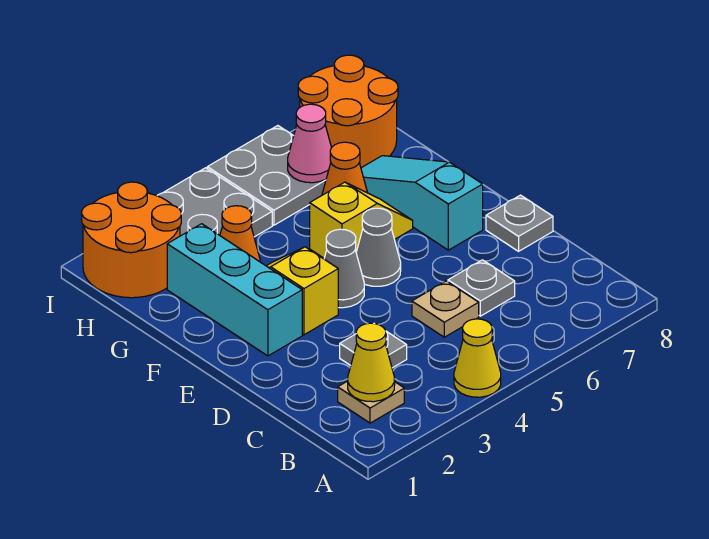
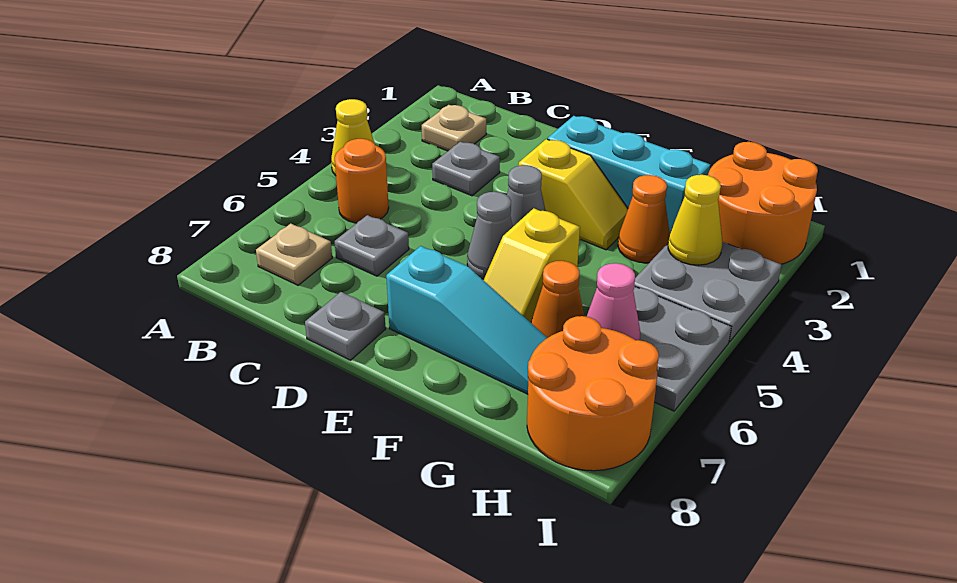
yellow 1x1 cone [348,323,395,402] -> yellow 1x1 cone moved to [668,175,722,265]
none -> orange 1x1 round brick [335,139,389,223]
tan 1x1 plate [412,281,479,337] -> tan 1x1 plate moved to [256,224,332,285]

